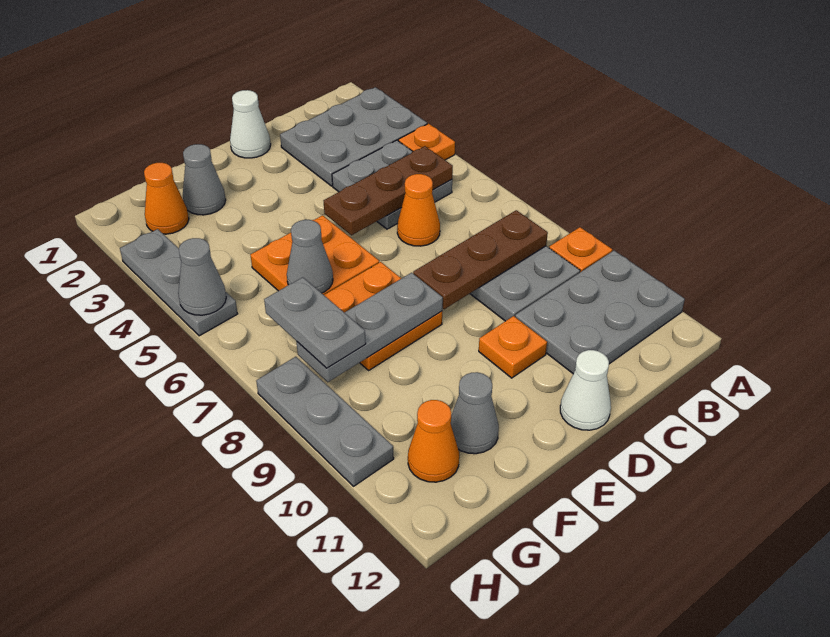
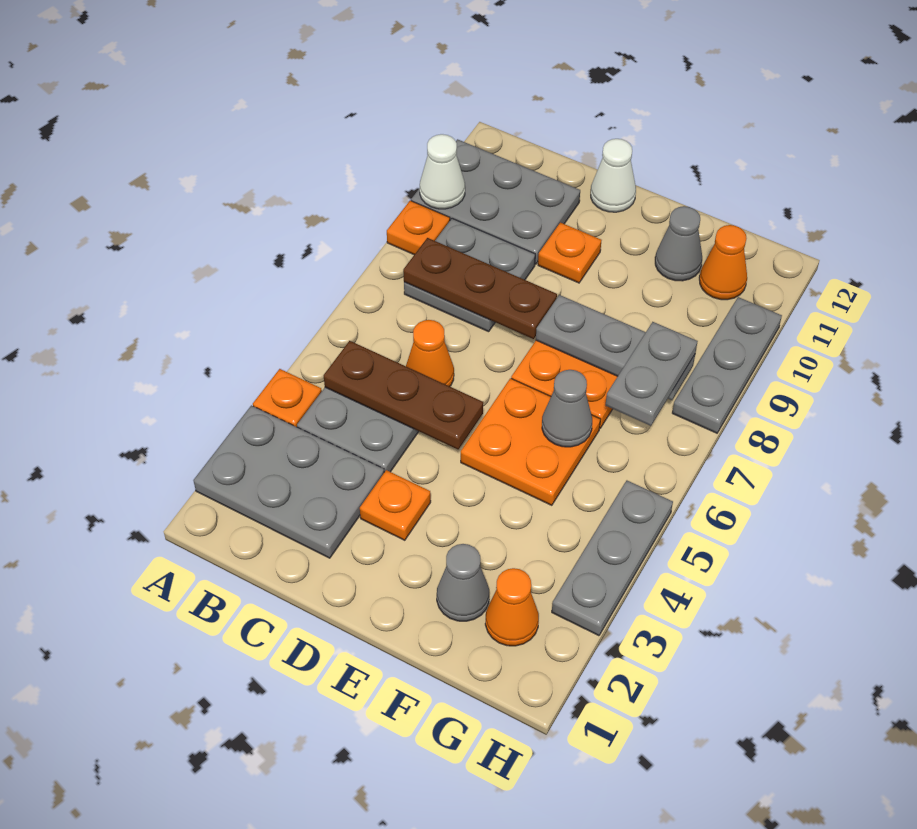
white 1x1 cone [230,90,271,158] -> white 1x1 cone moved to [420,134,465,209]
none -> orange 1x1 plate [360,470,431,540]
grey 1x1 cone [178,238,226,315] -> none

